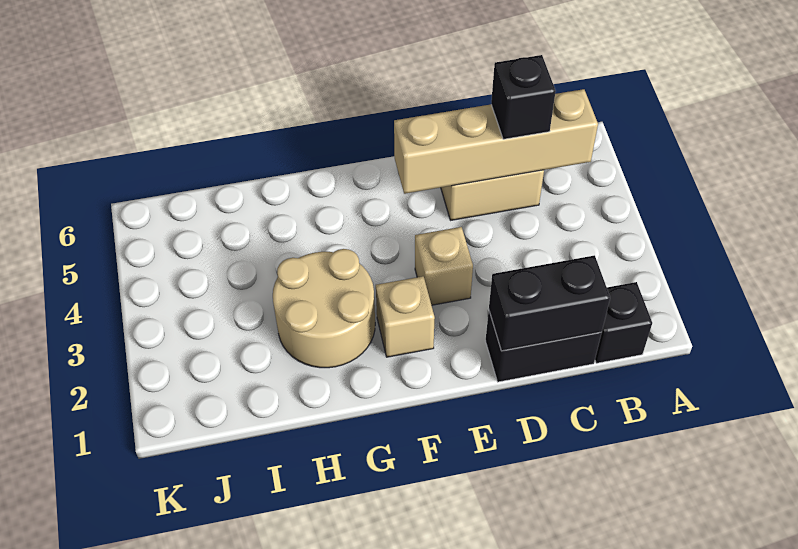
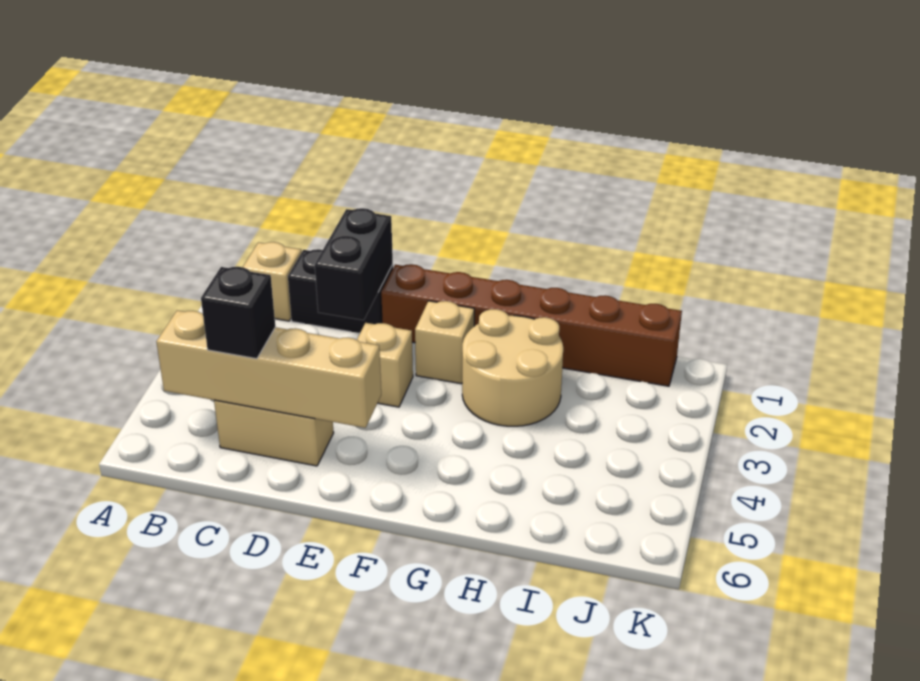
black 1x1 brick [595,282,652,363] -> tan 1x1 brick [243,242,301,321]
black 1x2 brick [489,255,610,351] -> black 1x2 brick turned to [315,208,393,320]
none -> brown 1x6 brick [381,264,682,386]

